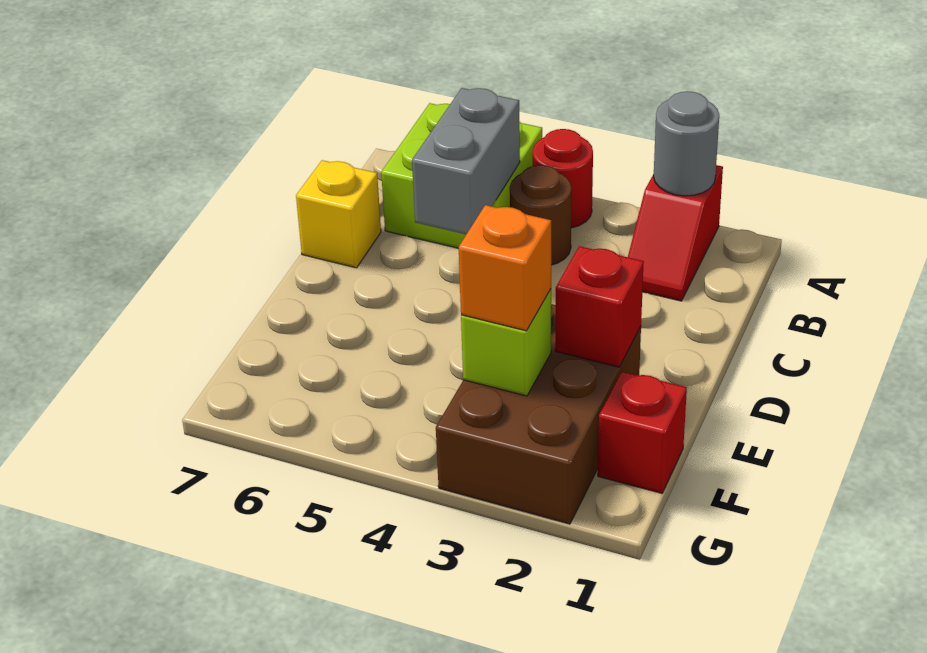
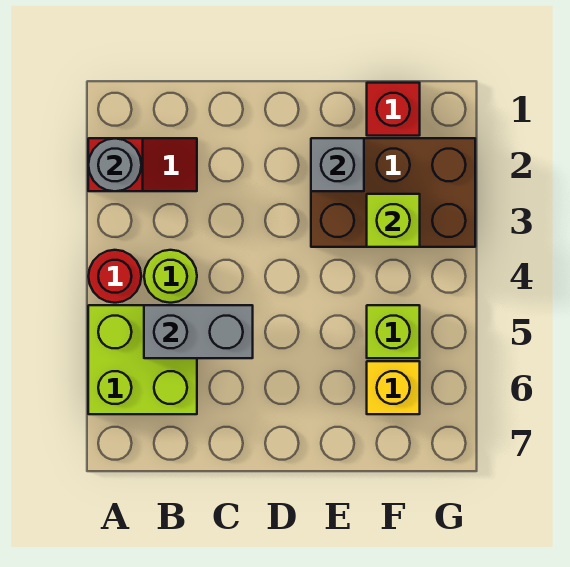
brown 1x1 round brick [510,165,571,265] -> lime 1x1 round brick [144,250,197,303]
yellow 1x1 brick [296,160,381,268] -> yellow 1x1 brick moved to [367,361,420,414]
red 1x1 brick [555,246,644,367] -> grey 1x1 brick [311,138,364,191]
orange 1x1 brick [459,205,551,331] -> none
none -> lime 1x1 brick [367,305,420,358]

